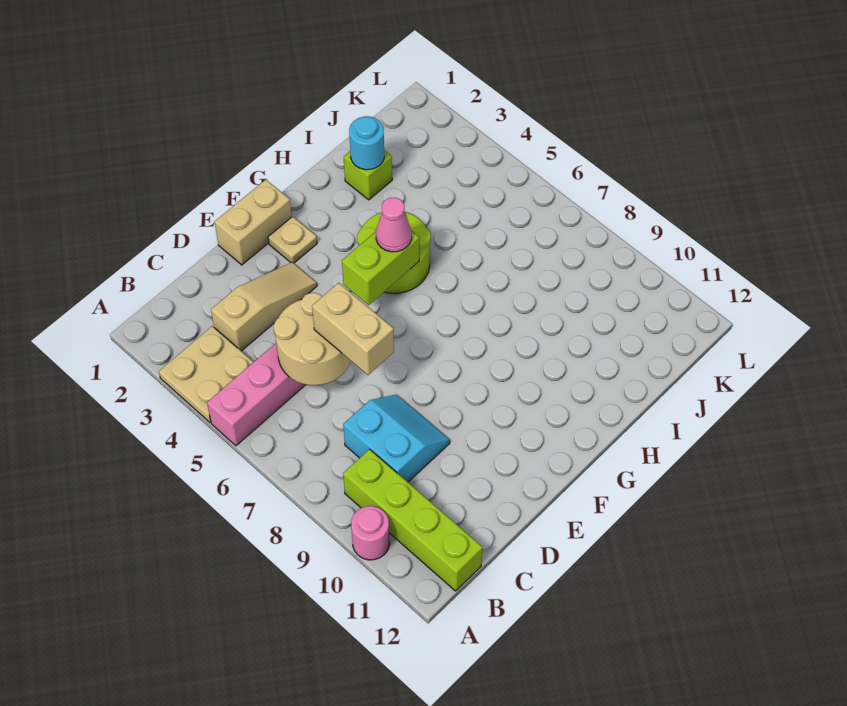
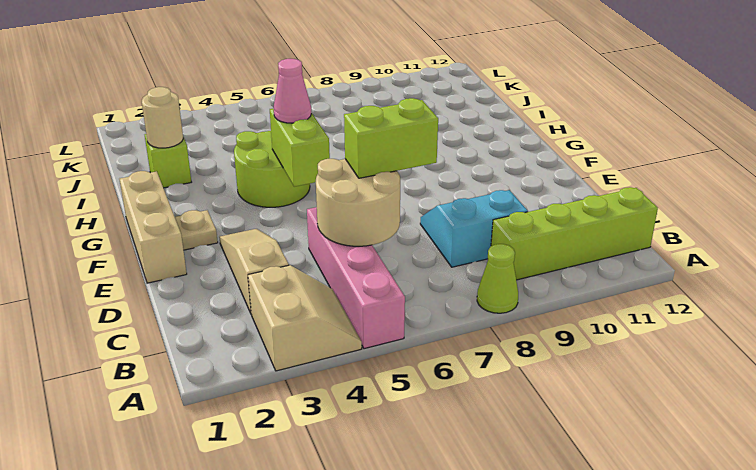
tan 2x2 plate [159,326,253,422] -> tan 2x2 slope [248,265,362,371]
none -> lime 1x1 cone [477,244,518,313]
pink 1x1 round brick [351,506,390,560] -> none
tan 1x2 brick [312,283,394,375] -> lime 1x2 brick [344,98,438,178]
tan 1x2 brick [215,180,292,265] -> tan 1x3 brick [120,171,187,283]
cyan 1x1 round brick [349,116,384,170] -> tan 1x1 round brick [142,87,183,148]

